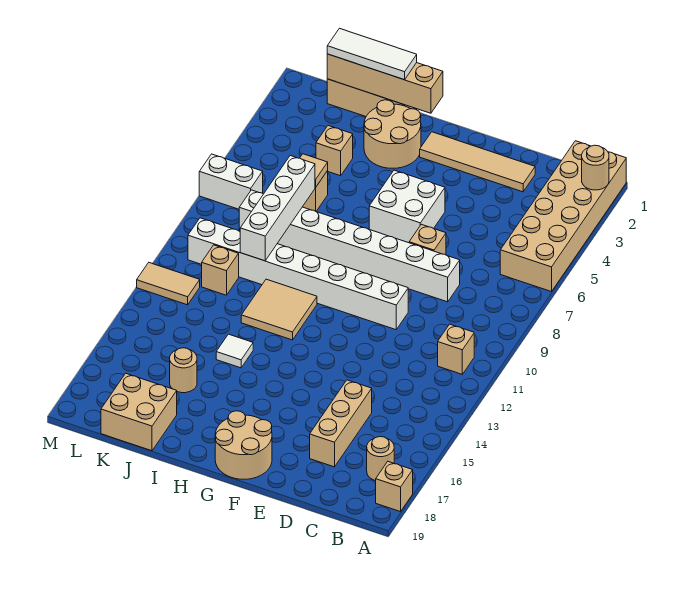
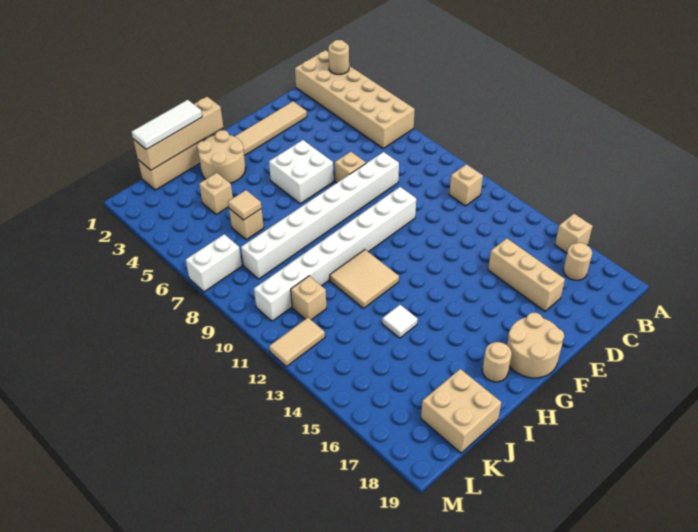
tan 1x1 brick [376,462,413,512] -> tan 1x1 brick moved to [555,214,593,253]
white 1x4 brick [240,156,315,261] -> none
tan 1x1 round brick [170,348,197,393] -> tan 1x1 round brick moved to [482,342,512,382]

